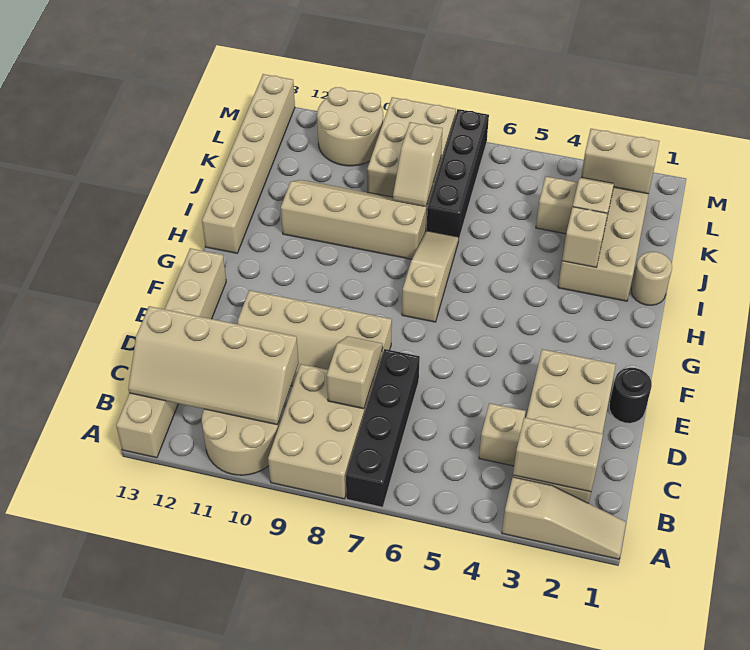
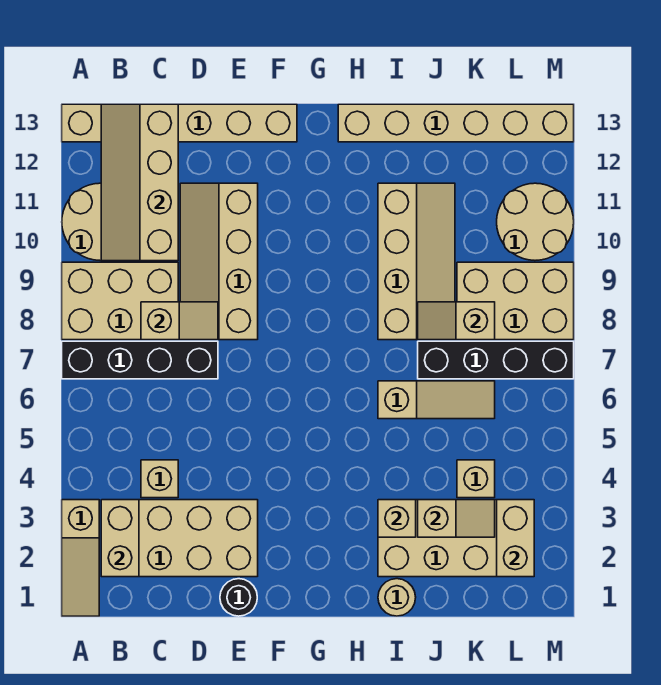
tan 1x3 slope [402,231,459,322] -> tan 1x3 slope moved to [378,381,495,419]

